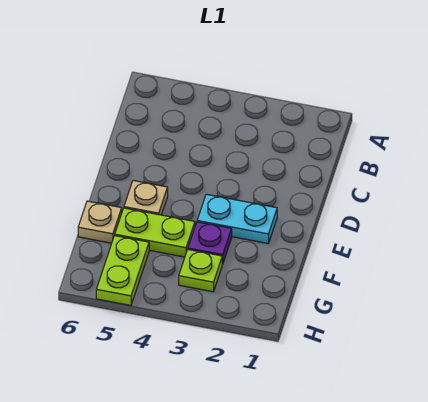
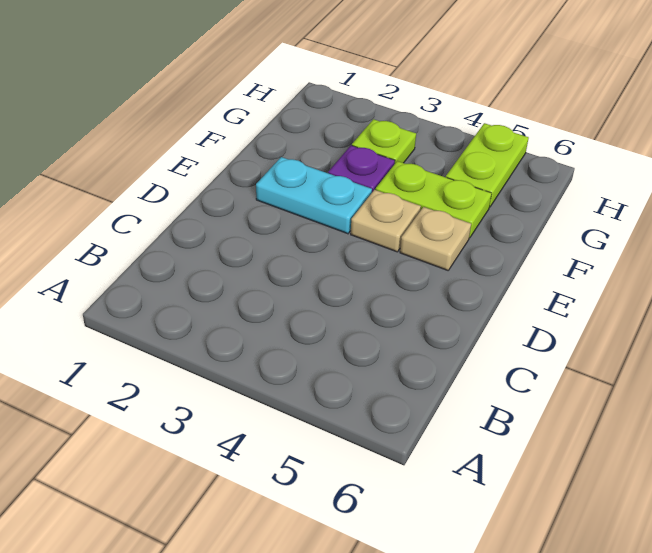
tan 1x1 plate [78,201,122,243] -> tan 1x1 plate moved to [351,190,421,252]

